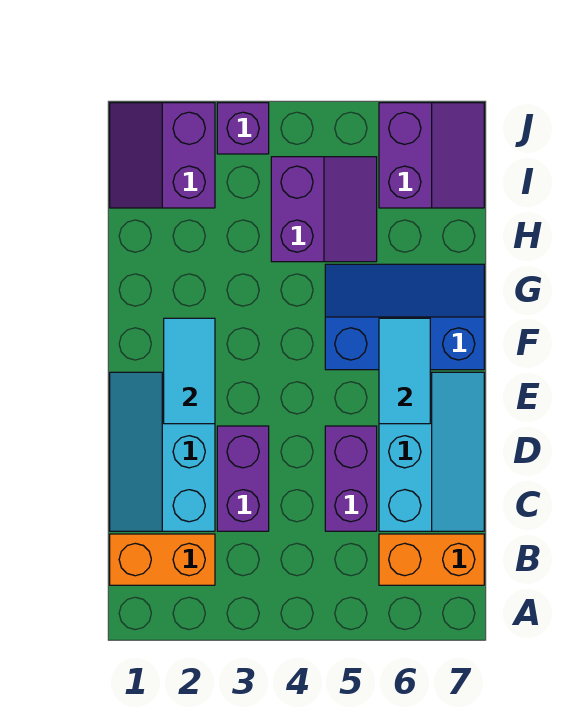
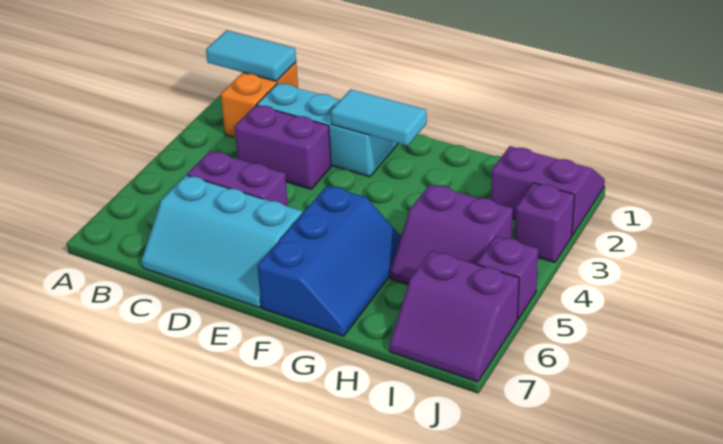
orange 1x2 brick [379,534,484,585] -> none
cyan 1x2 tile [379,318,430,424] -> cyan 1x2 tile moved to [206,30,296,81]
none -> purple 1x1 brick [477,236,538,320]

